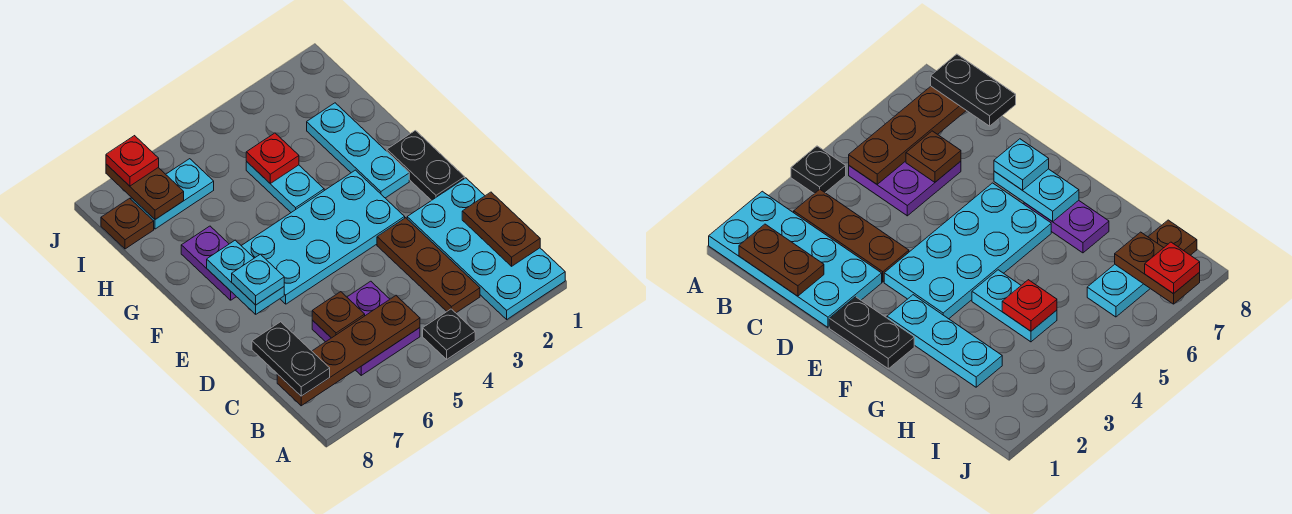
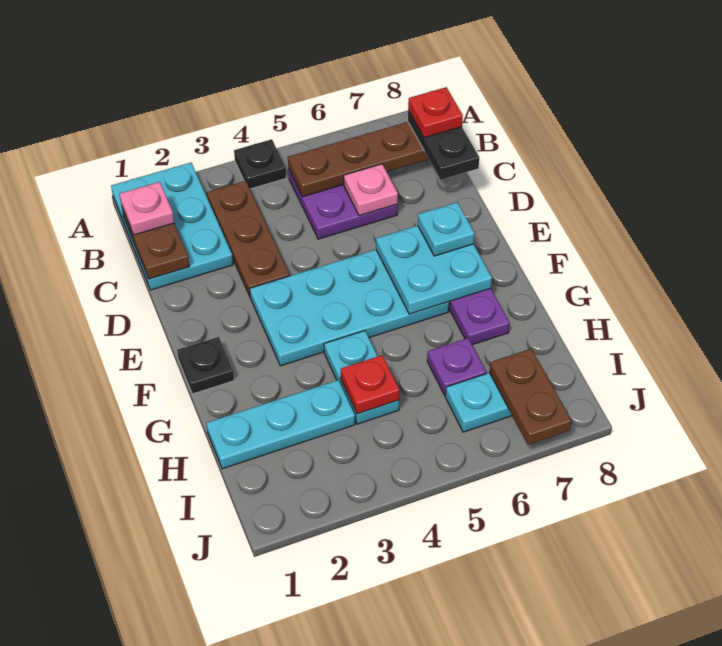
cyan 2x4 plate [407,178,565,319] -> cyan 2x3 plate [111,163,233,290]
none -> pink 1x1 plate [120,182,174,235]
brown 1x1 plate [312,292,365,338] -> pink 1x1 plate [344,164,398,216]
black 1x2 plate [387,131,465,201] -> black 1x1 plate [177,337,234,394]
cyan 1x2 plate [207,240,284,314] -> cyan 2x2 plate [376,226,492,314]
cyan 1x3 plate [307,103,409,198] -> cyan 1x3 plate turned to [206,380,355,469]
none -> purple 1x1 plate [427,338,486,395]
brown 1x1 plate [101,198,154,249] -> none
red 1x1 plate [106,136,159,186] -> red 1x1 plate moved to [408,87,463,138]

